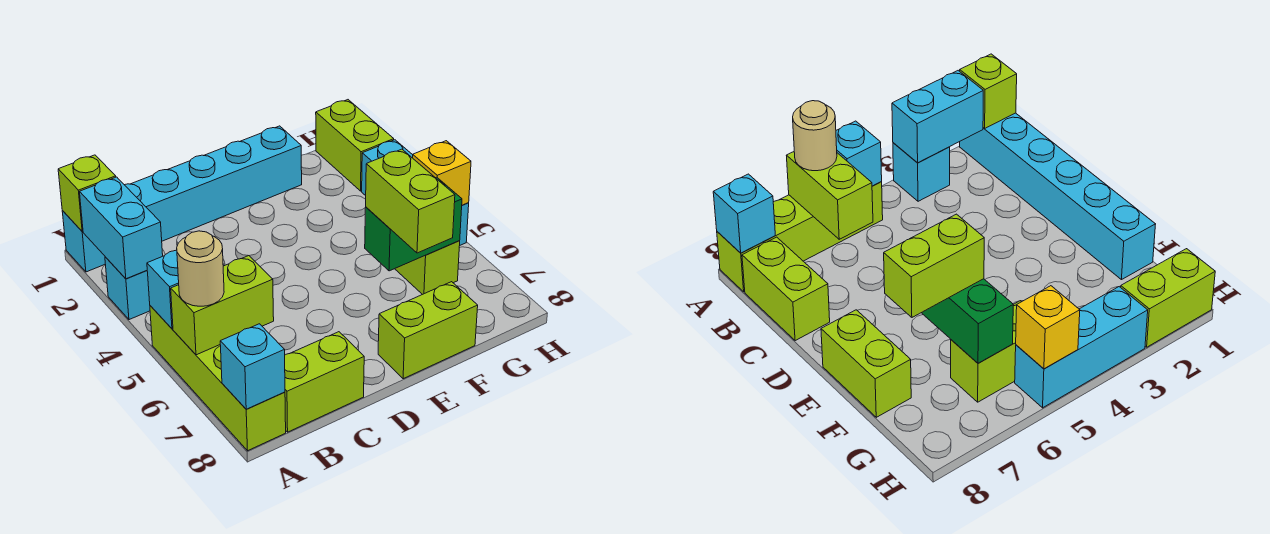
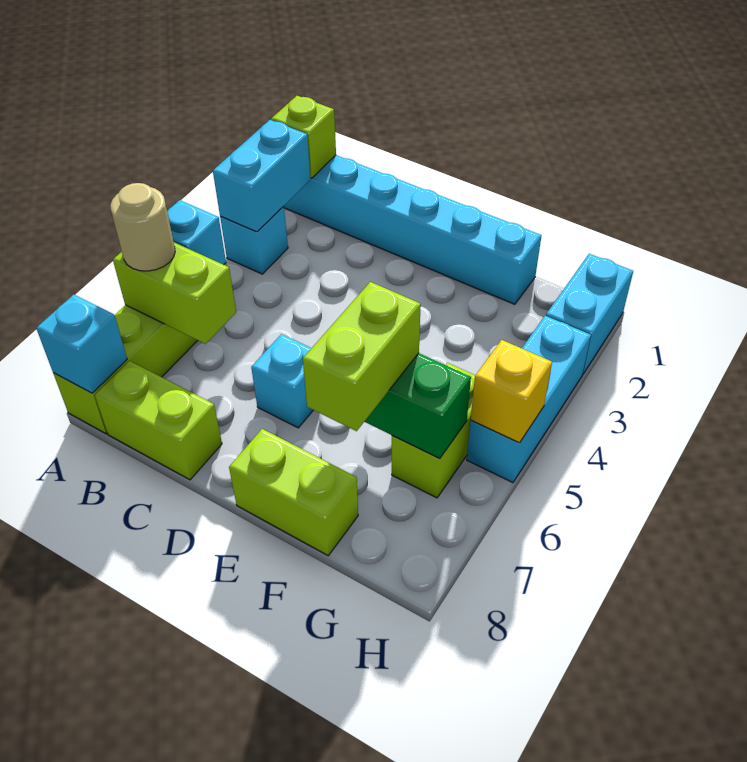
none -> cyan 1x1 brick [251,334,313,428]
lime 1x2 brick [316,100,394,191] -> cyan 1x2 brick [546,254,633,374]

